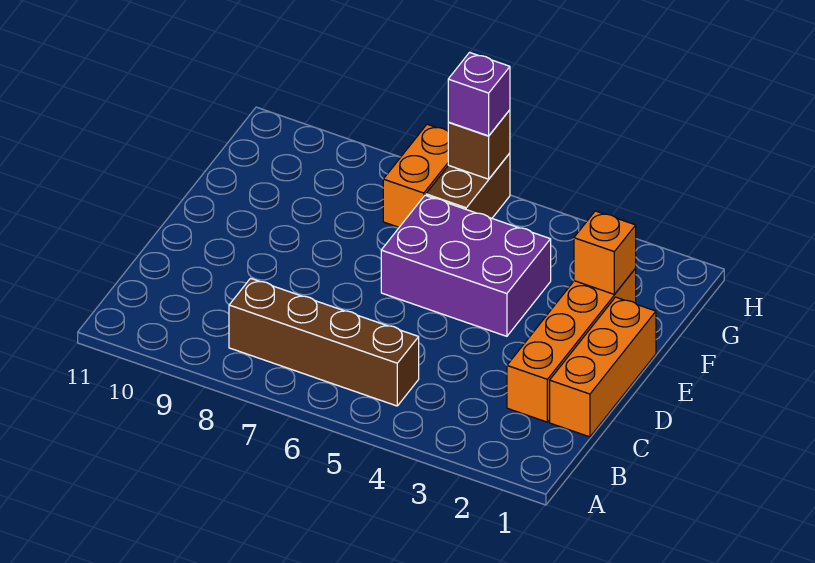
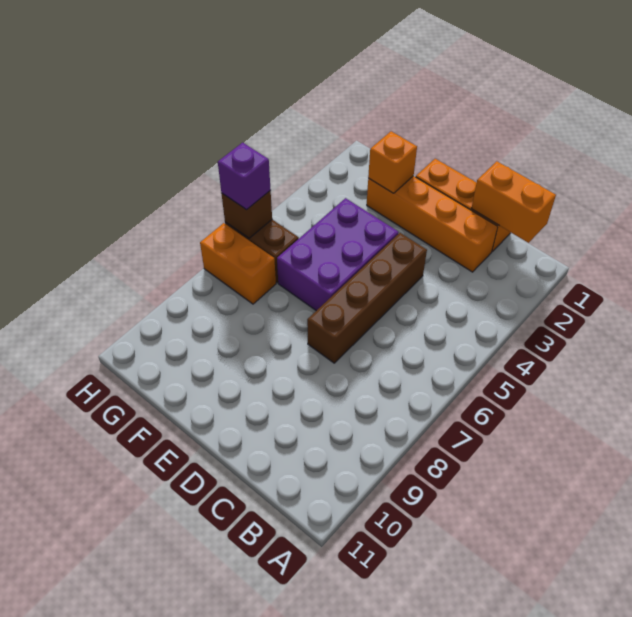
none -> orange 1x2 brick [471,161,556,243]
brown 1x4 brick [229,278,419,406] -> brown 1x4 brick moved to [307,233,427,363]

